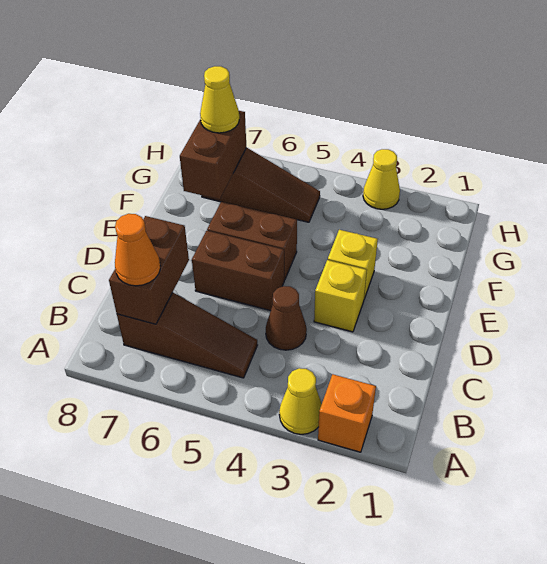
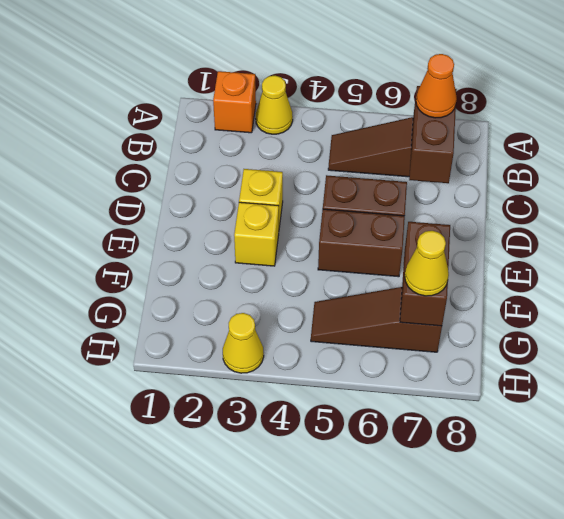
brown 1x1 cone [266,286,307,350] -> none

